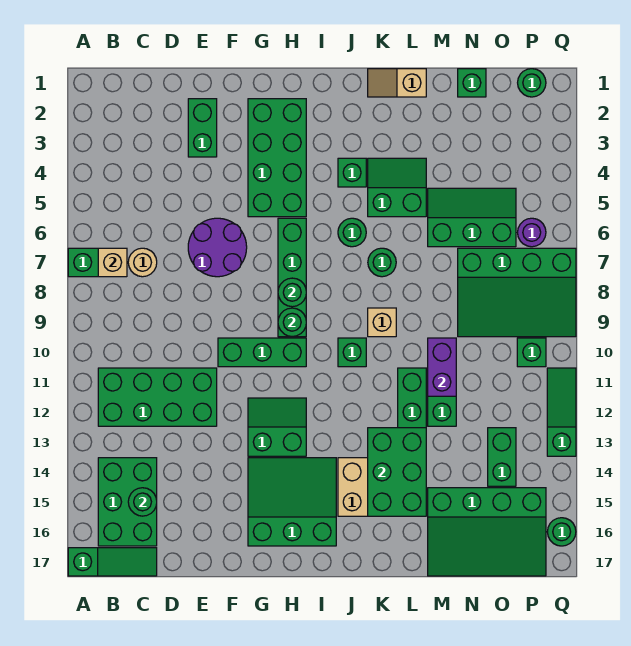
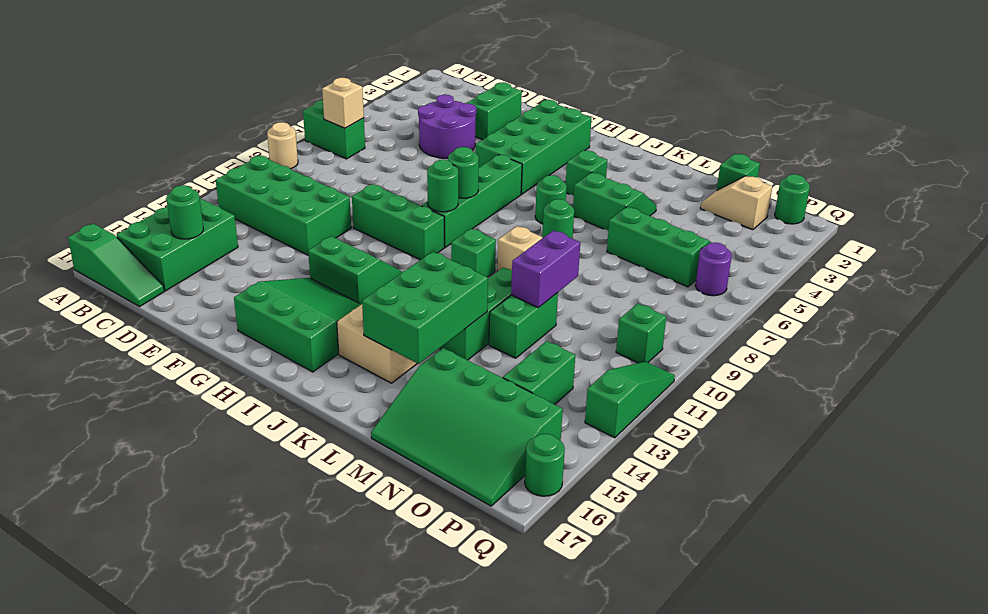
tan 1x1 round brick [128,248,157,277] -> tan 1x1 round brick moved to [267,122,298,169]
purple 2x2 round brick [188,218,247,277] -> purple 2x2 round brick moved to [418,95,476,158]
tan 1x2 slope [368,69,426,97] -> tan 1x2 slope moved to [700,176,772,230]
green 3x4 slope [458,248,576,337] -> none

